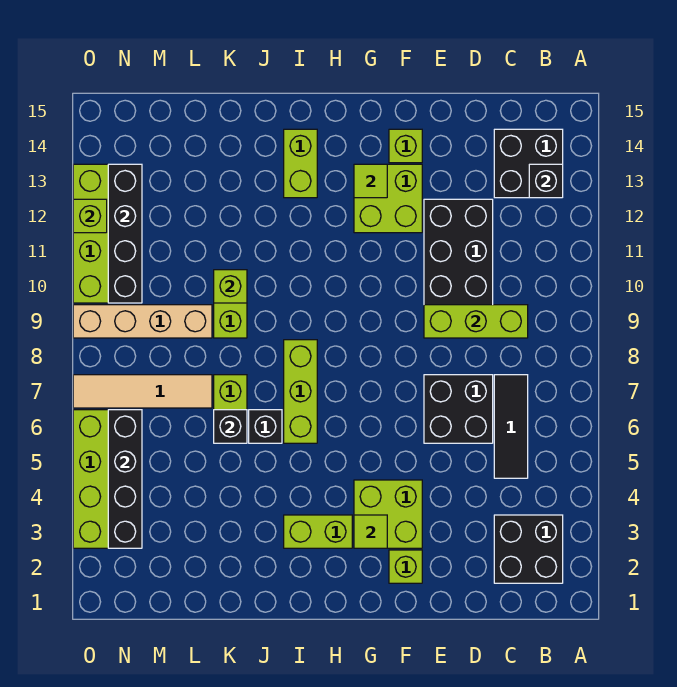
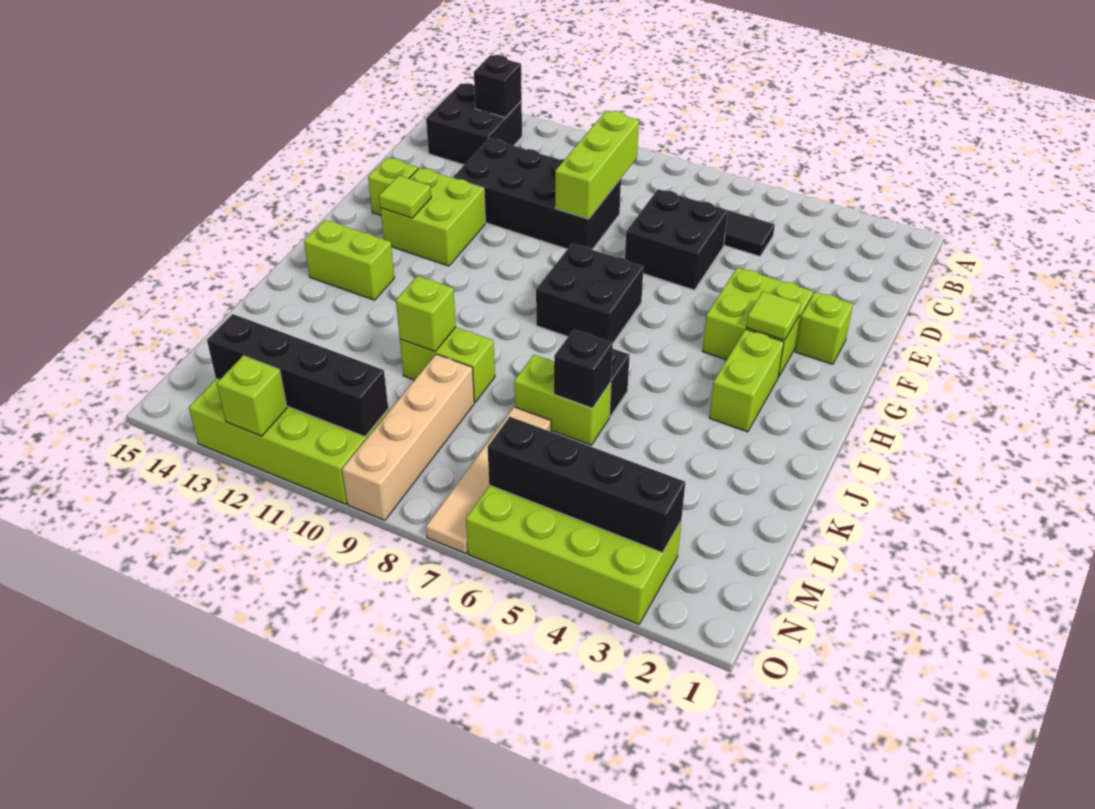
black 2x2 brick [494,515,563,583] -> black 2x2 brick moved to [536,243,644,343]
lime 1x3 brick [284,340,317,443] -> none

